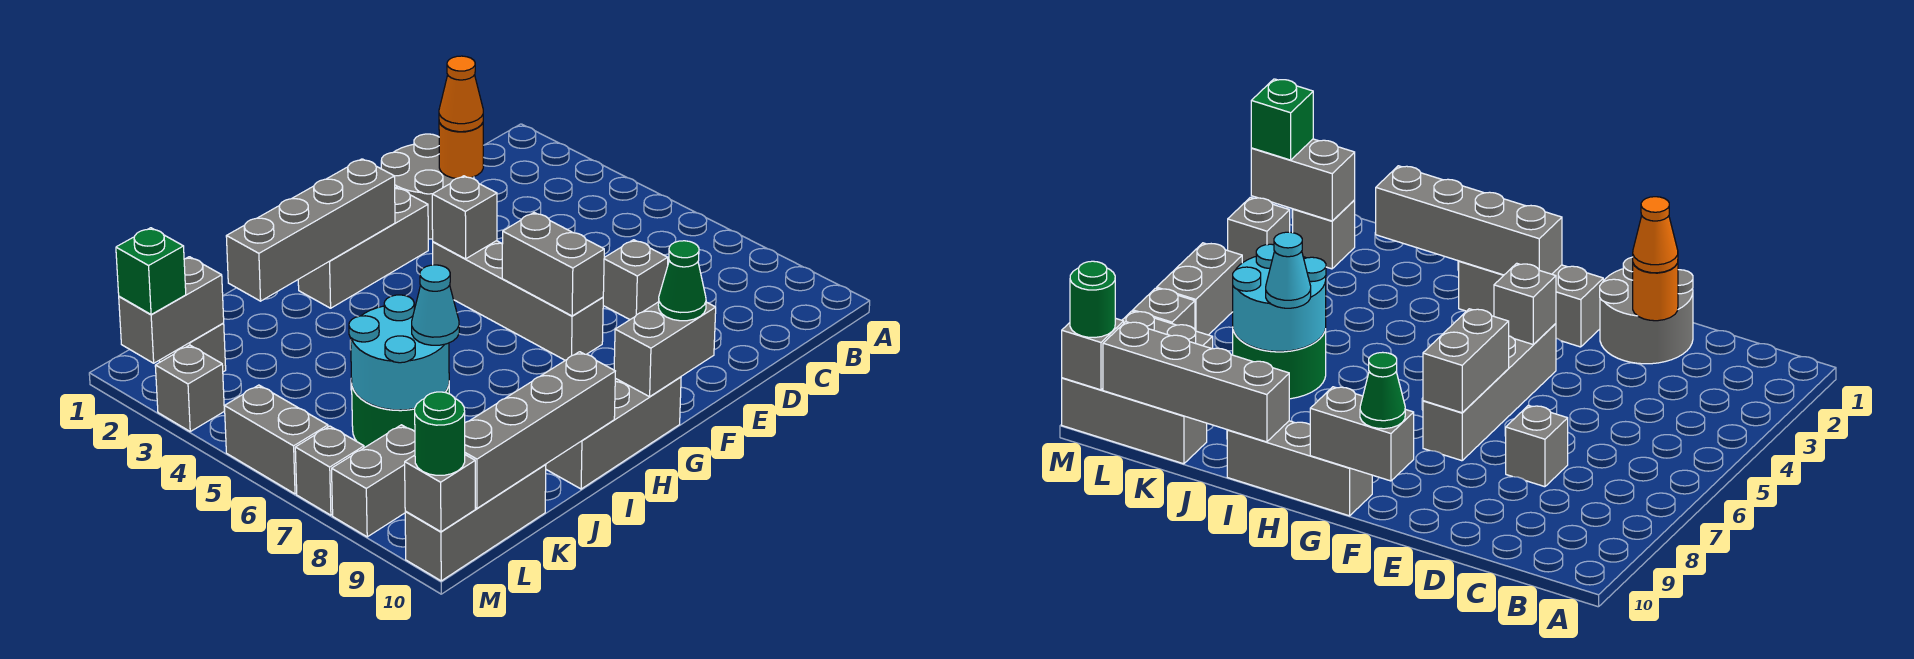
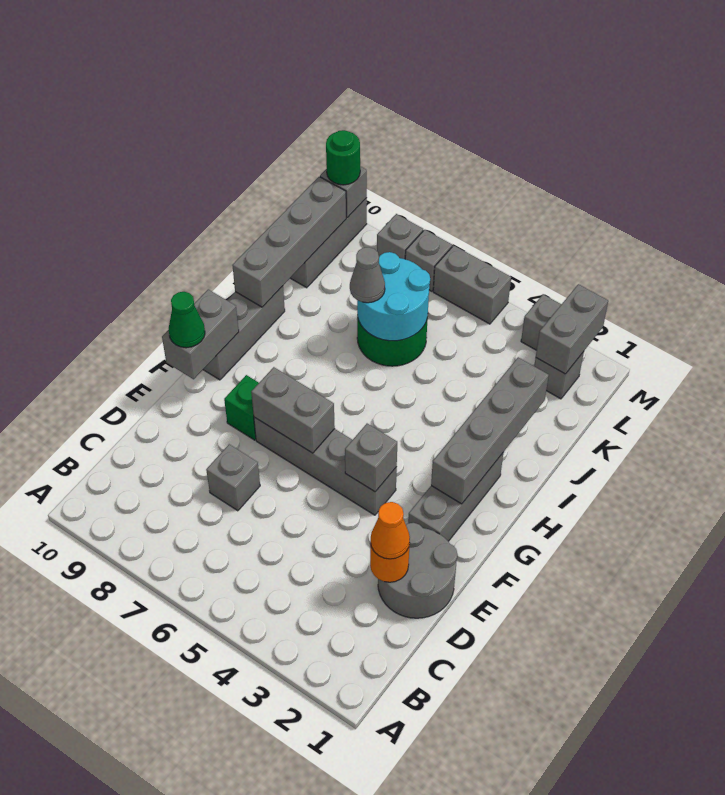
cyan 1x1 cone [412,265,459,345] -> grey 1x1 cone [350,247,385,303]
grey 1x2 brick [332,425,415,537] -> grey 1x1 brick [377,214,423,259]
green 1x1 brick [116,228,186,315] -> green 1x1 brick moved to [224,375,259,440]

